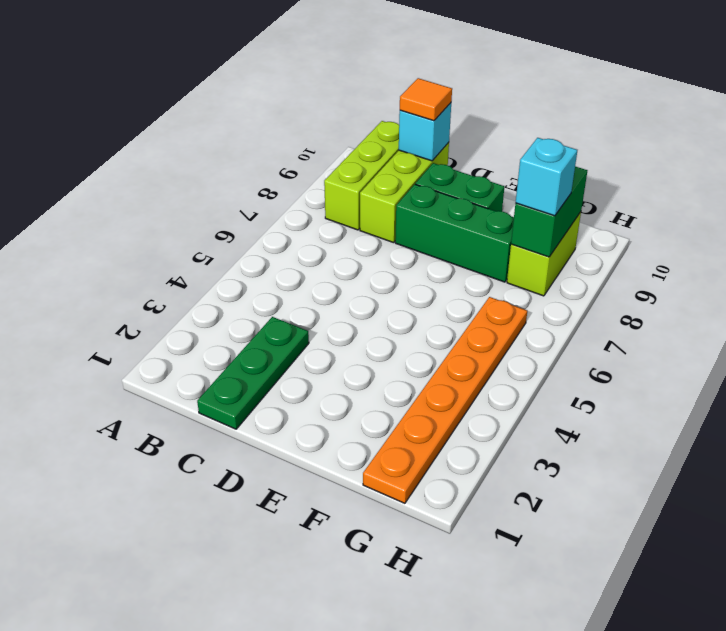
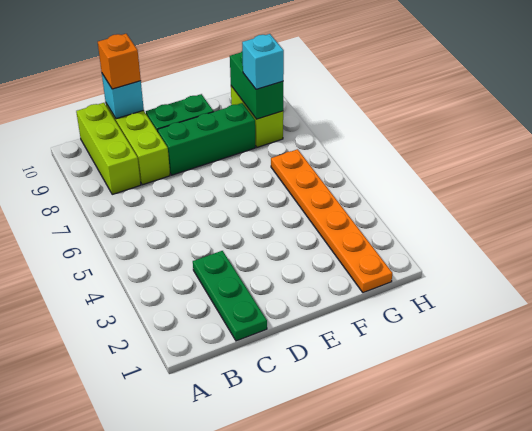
orange 1x1 tile [400,78,452,121] -> orange 1x1 brick [98,34,141,89]

